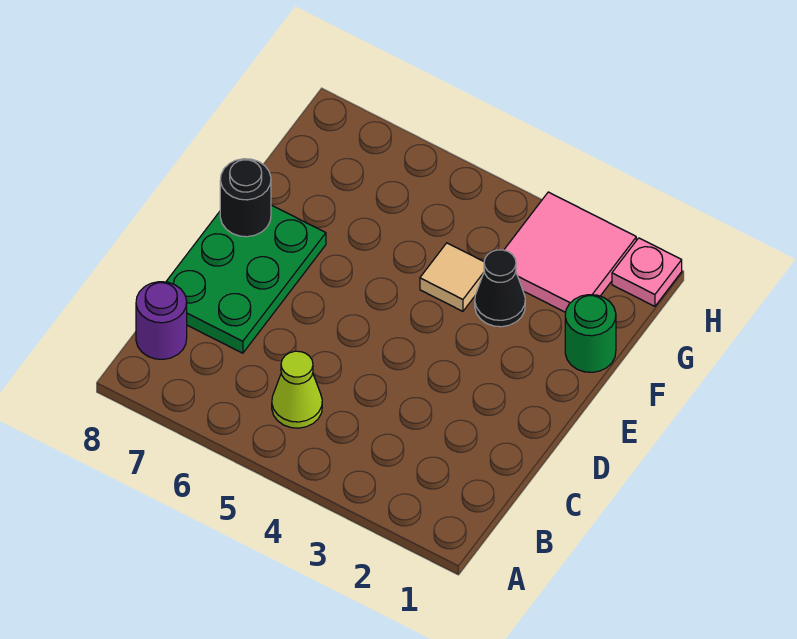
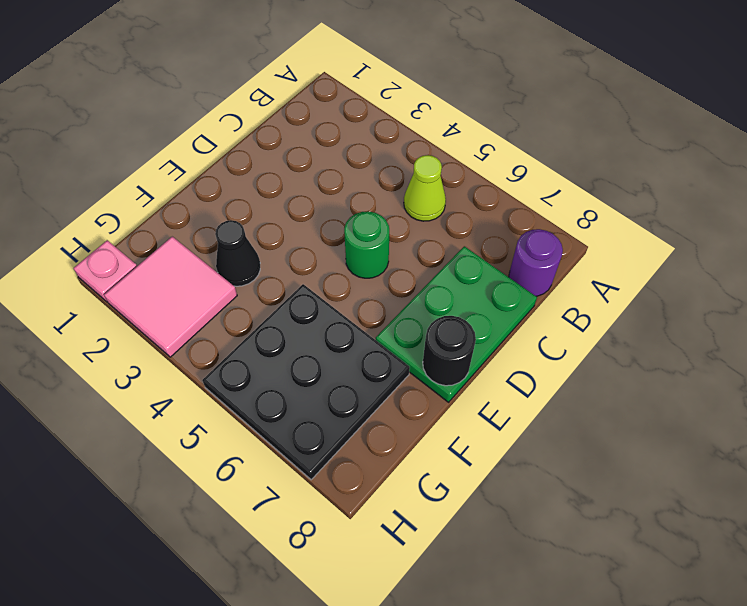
green 1x1 round brick [565,295,616,372] -> green 1x1 round brick moved to [344,211,389,278]
tan 1x1 tile [420,243,484,311] -> none
none -> black 3x3 plate [202,284,410,480]

